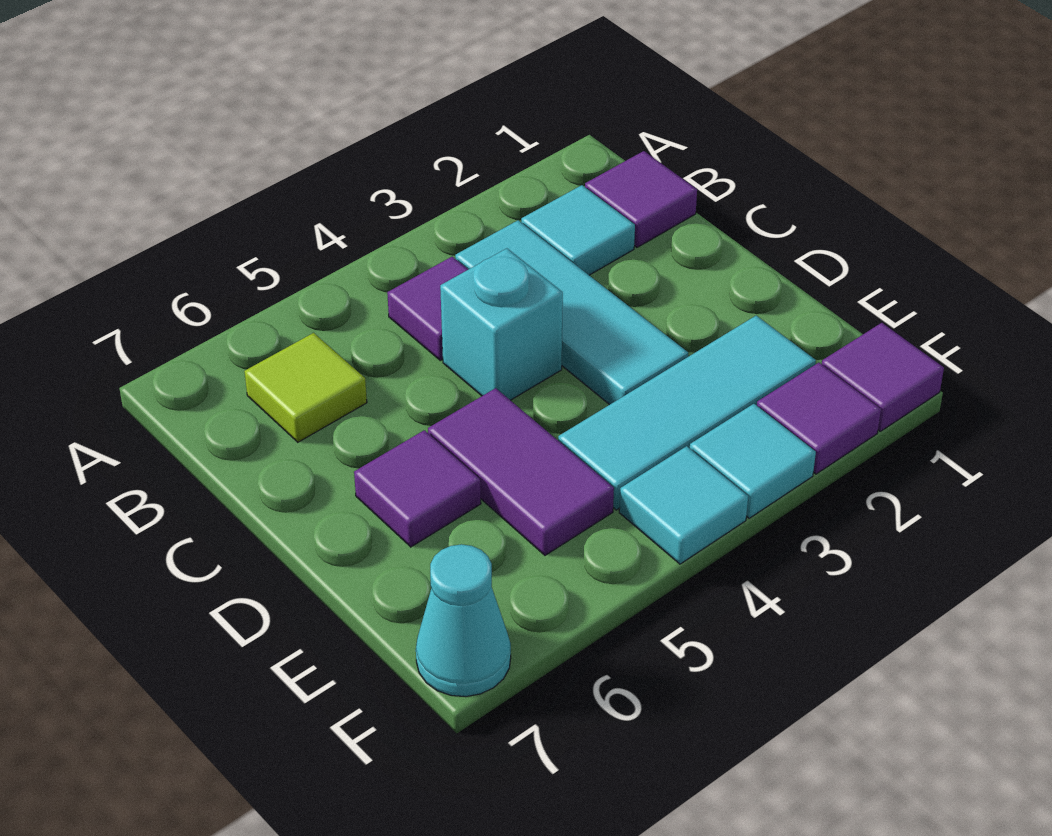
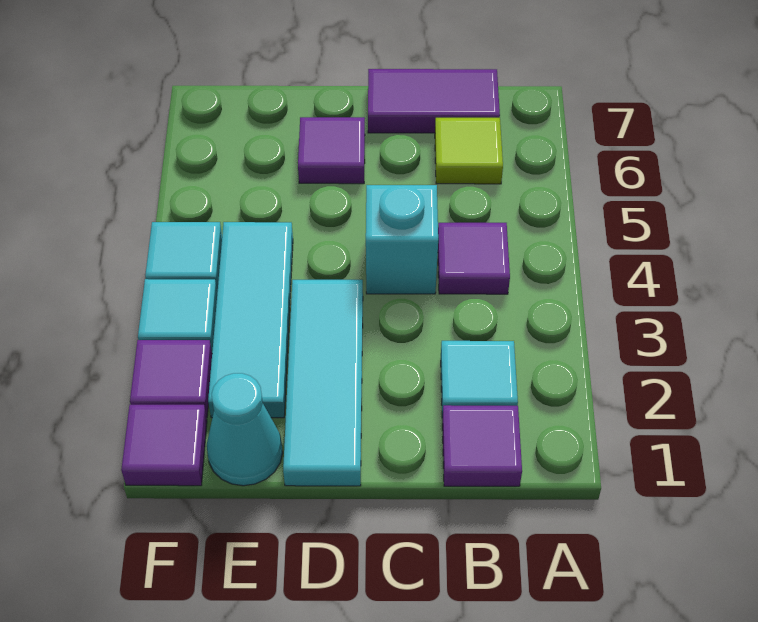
cyan 1x3 tile [455,220,688,405] -> cyan 1x3 tile turned to [283,280,363,486]
purple 1x2 tile [428,388,614,555] -> purple 1x2 tile moved to [368,69,500,133]
cyan 1x1 cone [416,544,511,697] -> cyan 1x1 cone moved to [207,373,283,486]

